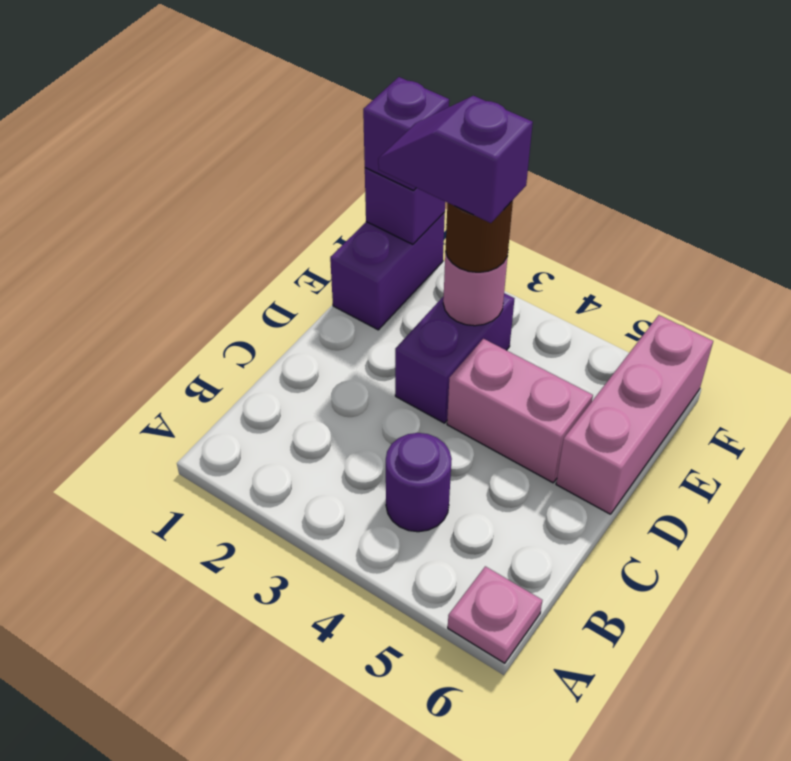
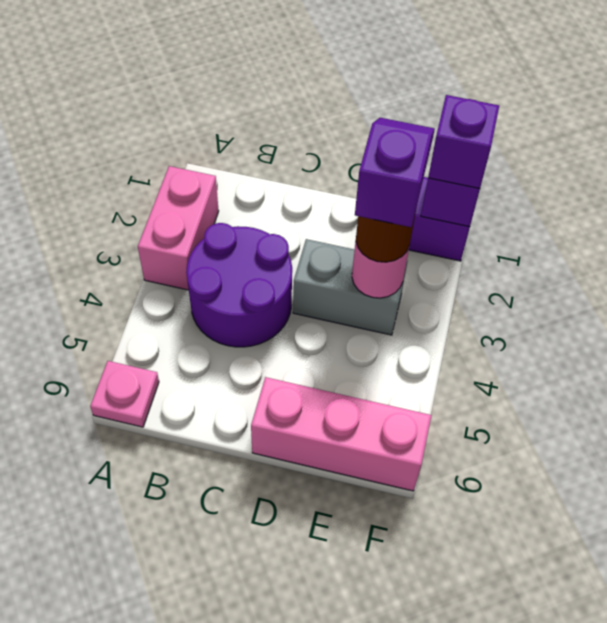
purple 1x1 round brick [386,433,452,532] -> purple 2x2 round brick [186,223,292,347]
purple 1x2 brick [395,293,515,423] -> grey 1x2 brick [293,239,408,335]
pink 1x2 brick [447,339,593,483] -> pink 1x2 brick moved to [138,166,219,290]

